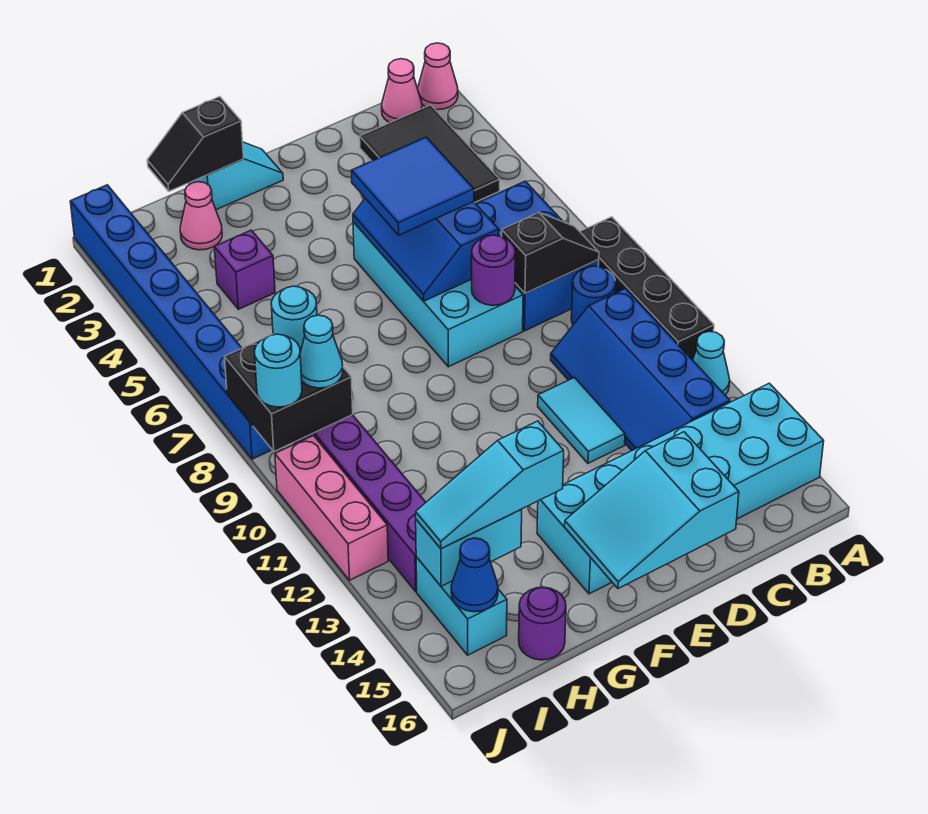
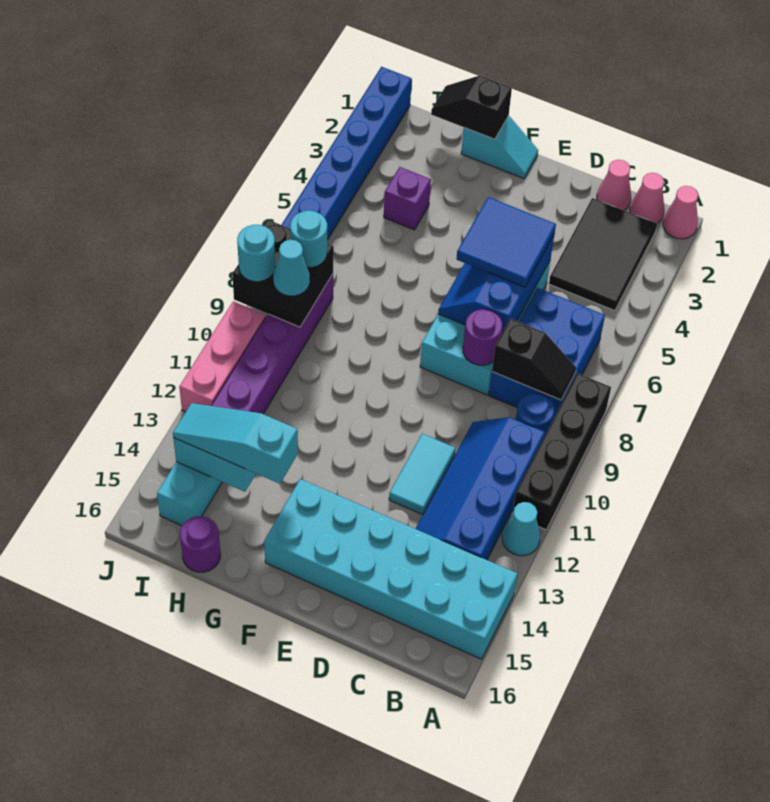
cyan 2x3 slope [565,432,739,589] -> none
pink 1x1 cone [180,182,222,250] -> pink 1x1 cone moved to [597,160,631,210]
blue 1x1 cone [451,538,498,612] -> none

